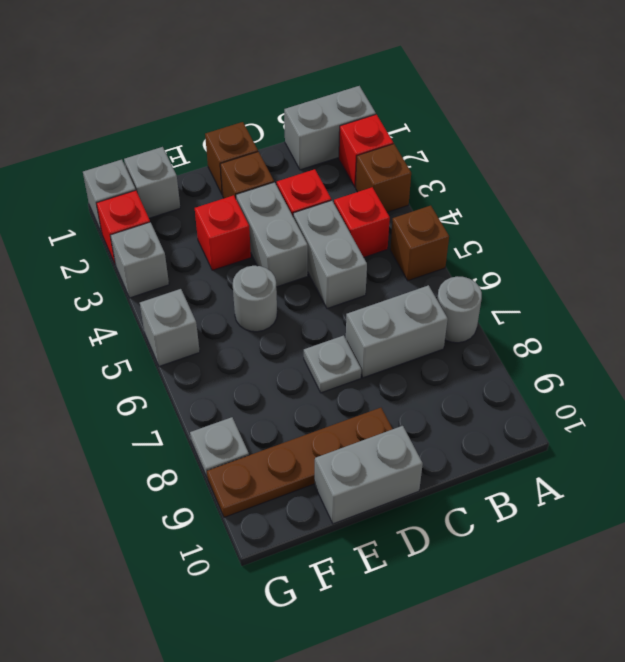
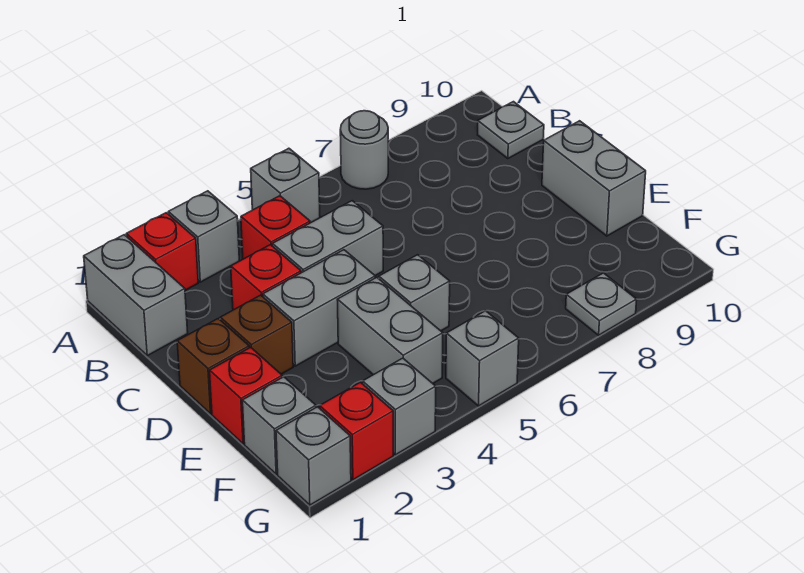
brown 1x1 brick [356,144,411,212] -> grey 1x1 brick [168,191,239,282]
brown 1x1 brick [390,206,449,281] -> grey 1x1 brick [251,148,320,223]
grey 1x2 brick [346,285,448,378] -> grey 1x2 brick moved to [337,277,443,383]
grey 1x1 plate [304,335,361,393] -> grey 1x1 plate moved to [478,102,544,159]
brown 1x4 plate [207,408,392,517] -> none
red 1x1 brick [195,195,251,270] -> red 1x1 brick moved to [210,347,282,444]
grey 1x1 round brick [233,266,277,332] -> grey 1x1 brick [379,255,450,331]

